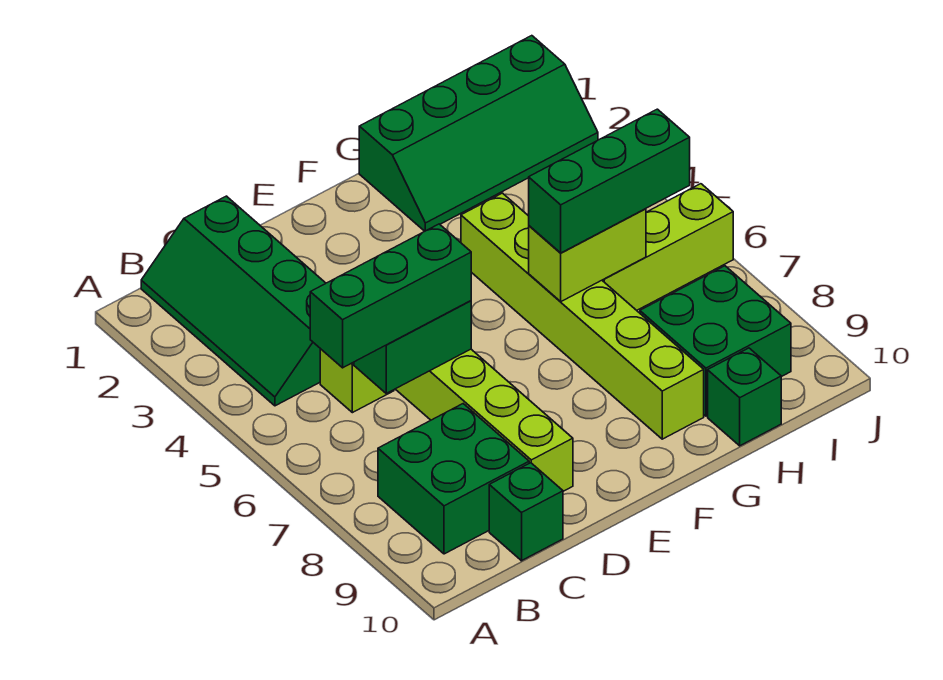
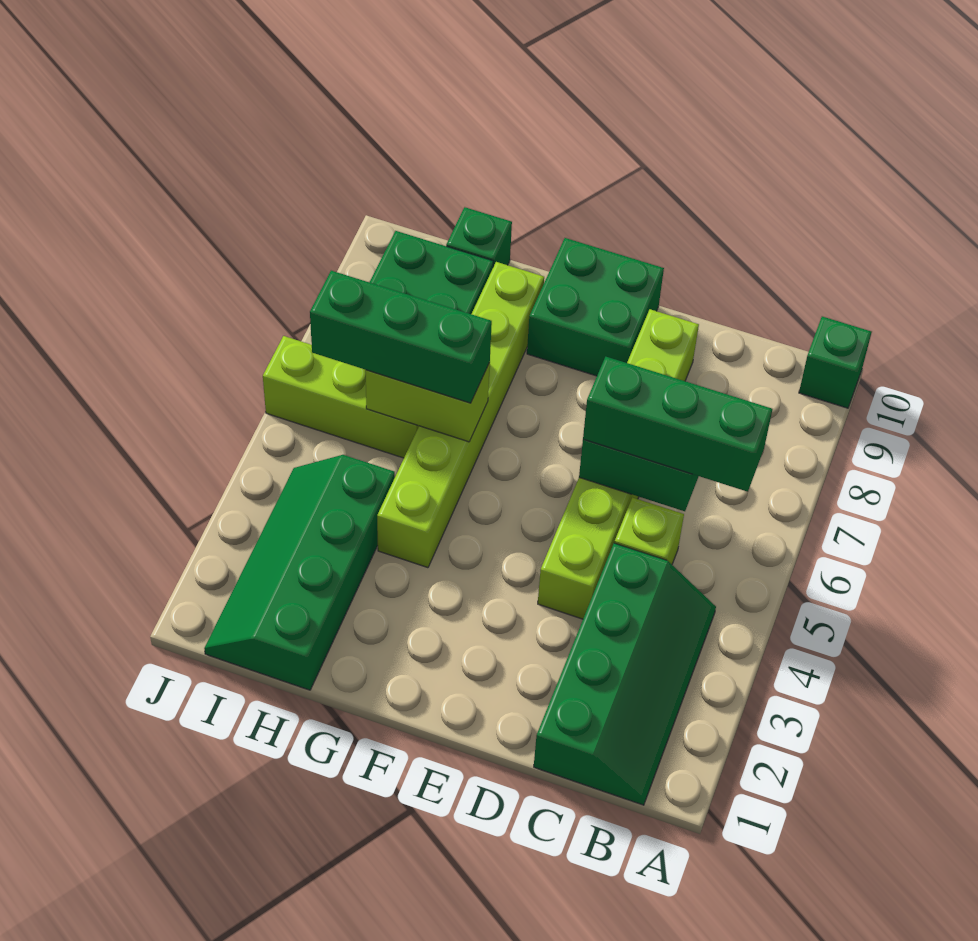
green 2x2 brick [378,404,529,554] -> green 2x2 brick moved to [527,238,664,376]
green 1x1 brick [489,463,563,561] -> green 1x1 brick moved to [799,316,872,408]
green 2x4 slope [359,36,598,231] -> green 2x4 slope turned to [204,455,395,690]

